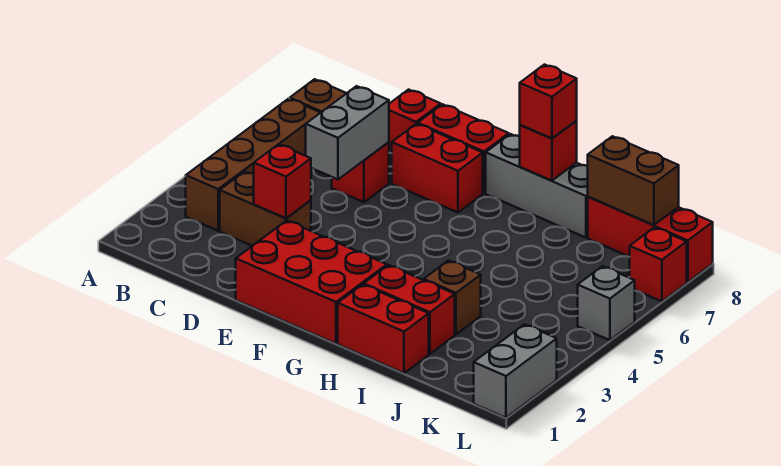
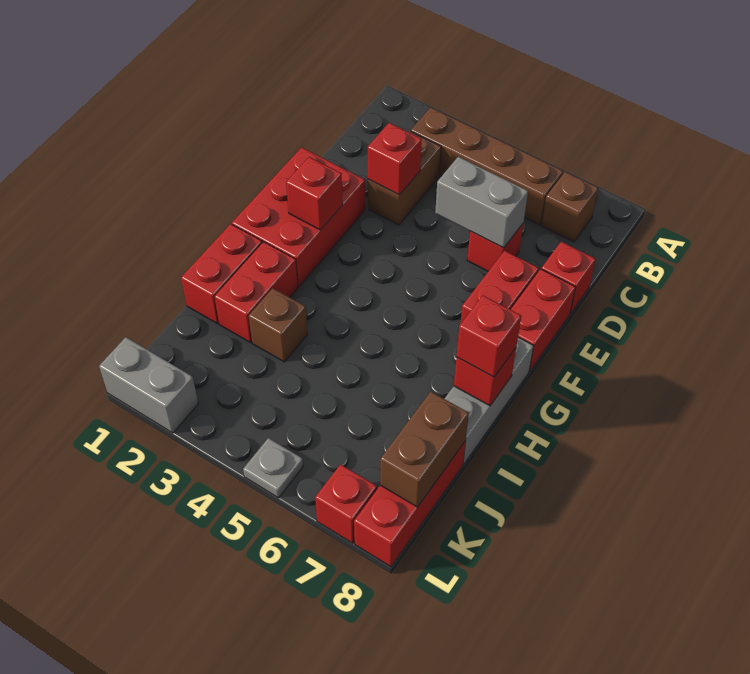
none -> red 1x1 brick [286,157,343,230]
grey 1x1 brick [578,266,635,340] -> grey 1x1 plate [243,438,303,498]

